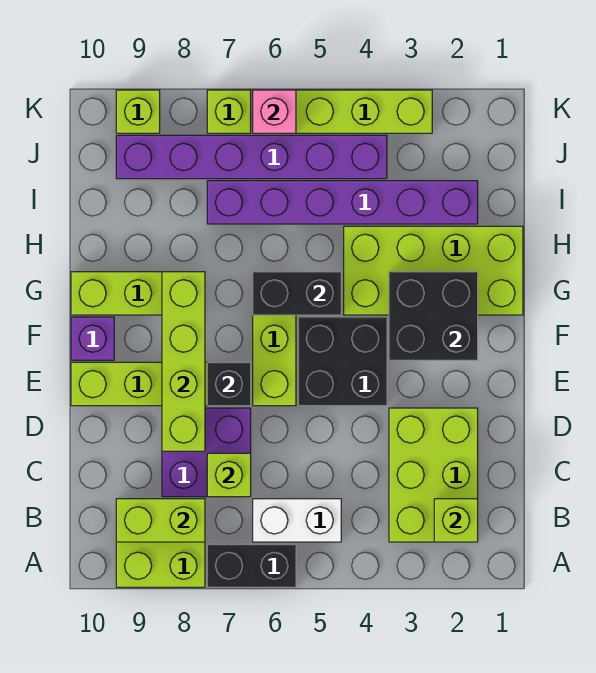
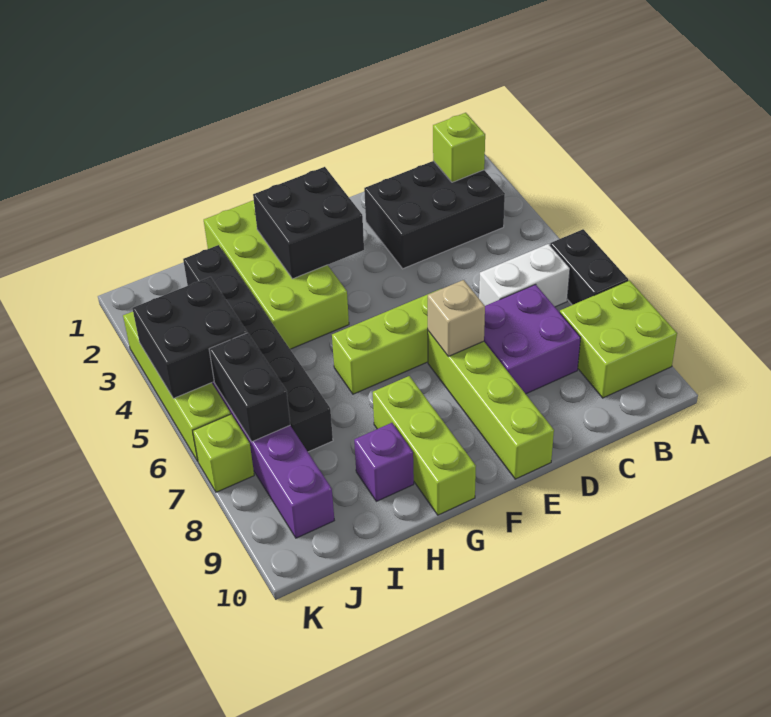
lime 2x3 brick [389,408,478,542] -> black 2x3 brick [364,161,505,269]
white 1x2 brick [253,499,341,542] -> white 1x2 brick turned to [479,244,570,307]
lime 1x2 brick [116,499,205,542] -> none
lime 1x1 brick [207,453,251,497] -> none
lime 1x4 brick [162,272,205,451] -> none
black 2x2 brick [298,317,387,406] -> black 2x2 brick moved to [133,277,247,399]
black 1x1 brick [207,362,251,406] -> tan 1x1 brick [428,280,485,356]
purple 1x1 brick [71,317,114,360] -> purple 1x1 brick moved to [354,423,414,501]
black 1x2 brick [253,272,341,315] -> black 1x2 brick moved to [209,333,290,442]
purple 1x6 brick [207,181,478,224] -> black 1x6 brick [183,245,333,452]
pink 1x1 brick [253,90,296,133] -> none
lime 1x1 brick [116,90,160,133] -> none

